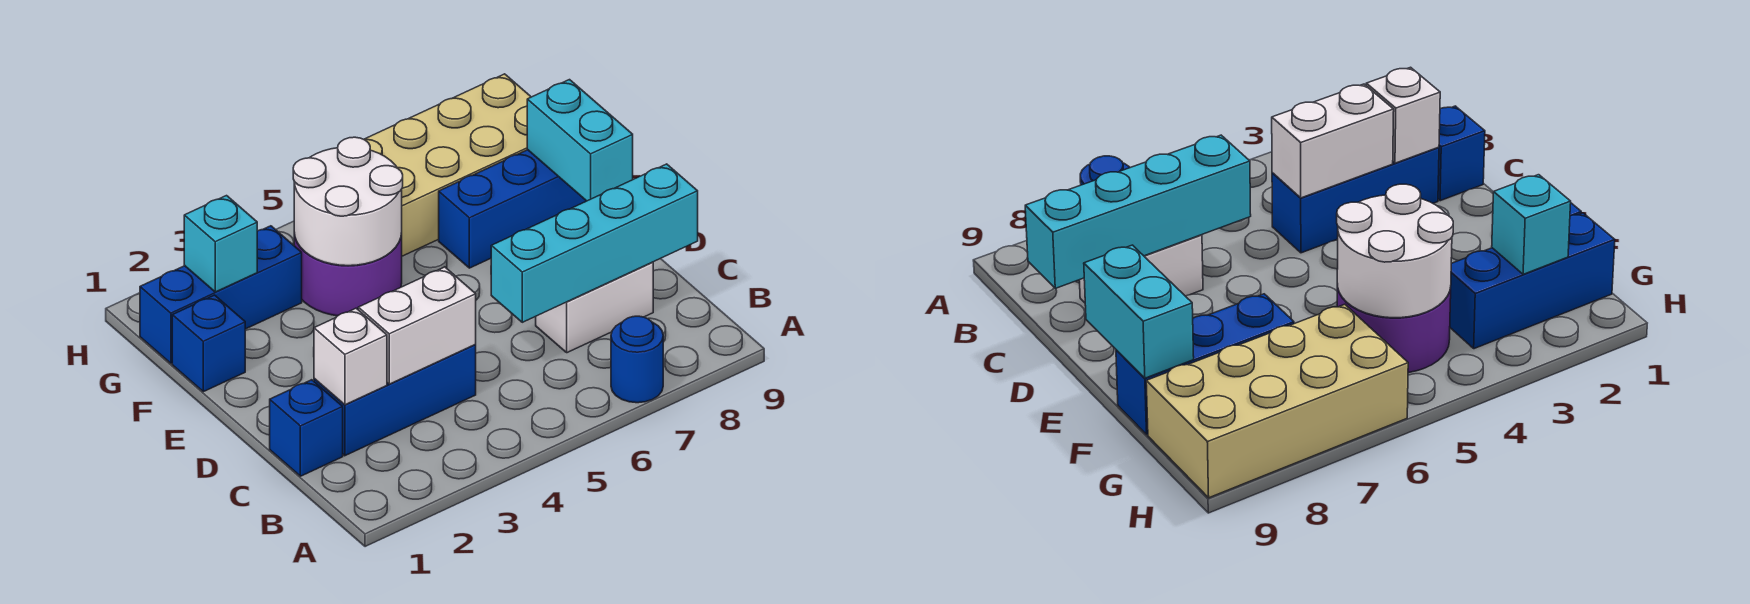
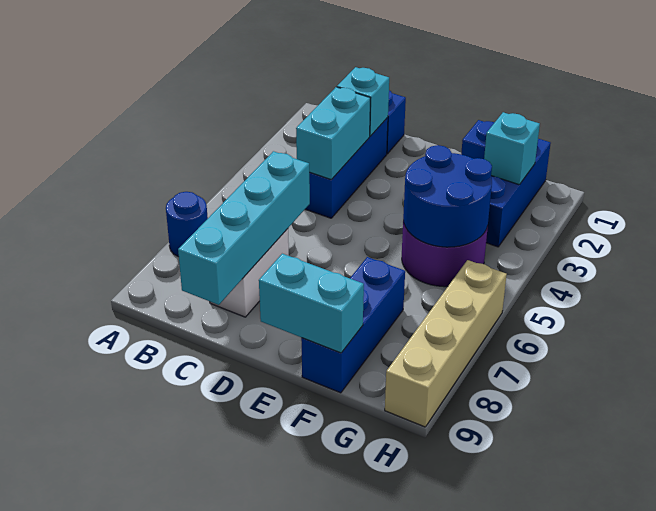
white 1x1 brick [314,308,387,405] -> cyan 1x1 brick [337,67,389,136]
white 1x2 brick [358,267,476,384] -> cyan 1x2 brick [296,87,370,180]
white 2x2 round brick [293,137,403,266] -> blue 2x2 round brick [403,145,492,247]
tan 2x4 brick [364,74,531,256] -> tan 1x4 brick [385,260,507,427]

